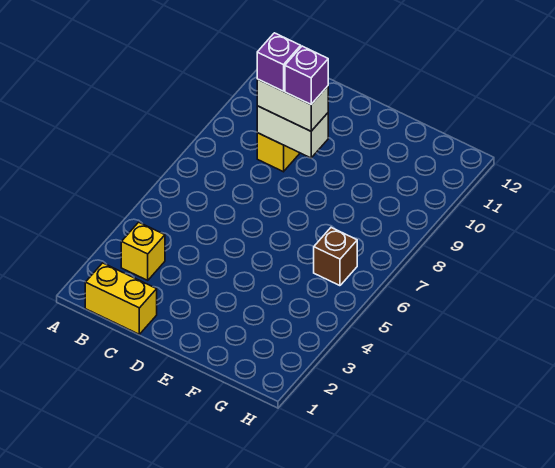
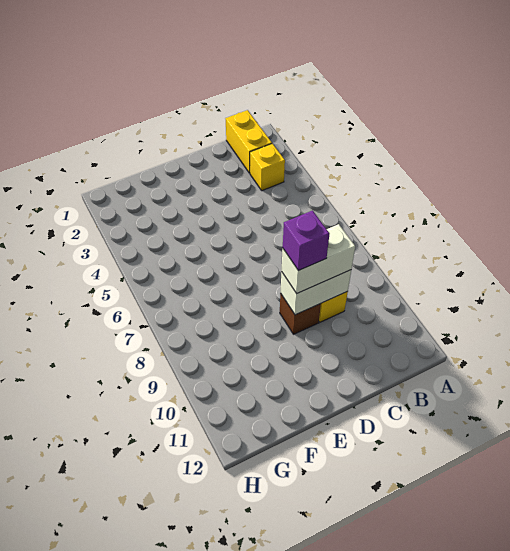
yellow 1x2 brick [85,263,157,334] -> yellow 1x2 brick turned to [225,110,272,173]
purple 1x1 brick [257,33,301,91] -> none
brown 1x1 brick [314,228,357,286] -> brown 1x1 brick moved to [280,293,321,334]

